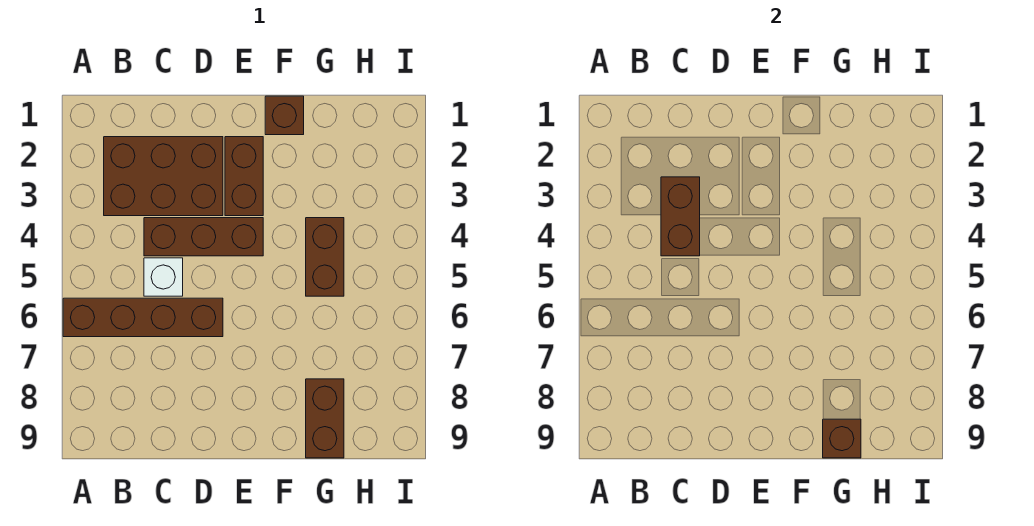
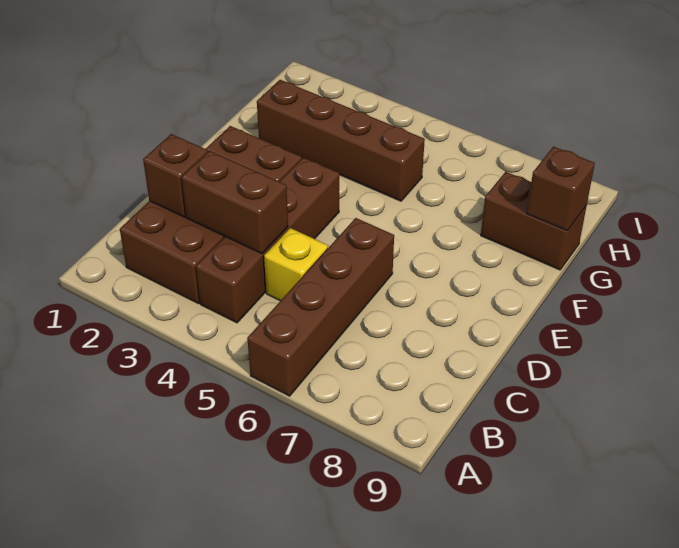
brown 1x3 brick [144,218,263,256] -> brown 1x4 brick [196,157,339,323]
white 1x1 brick [144,258,183,296] -> yellow 1x1 brick [264,228,328,301]
brown 1x1 brick [265,96,304,135] -> brown 1x1 brick moved to [143,134,208,217]
brown 1x2 brick [306,218,344,296] -> brown 1x4 brick [257,80,425,201]

